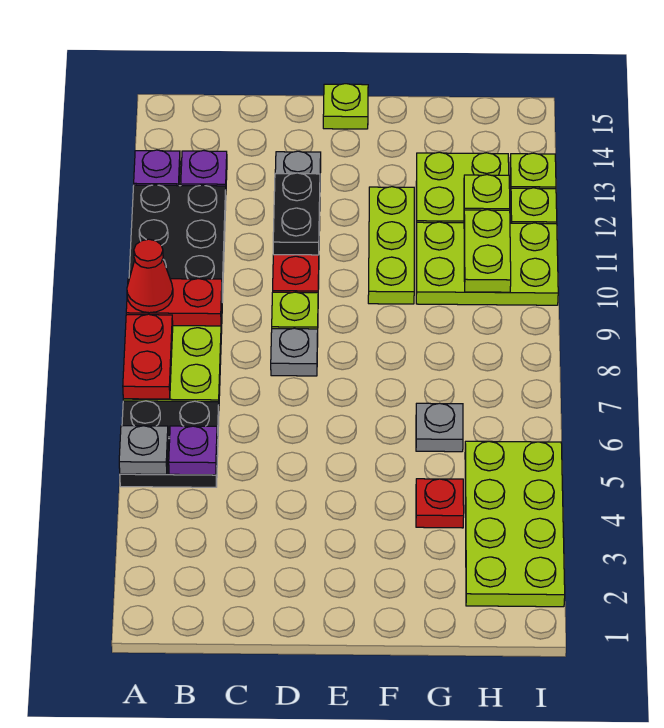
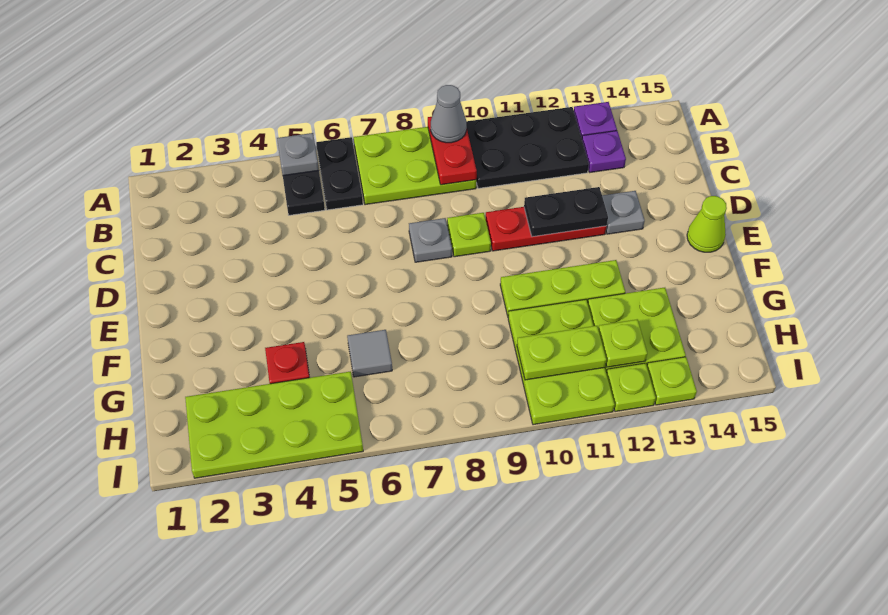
red 1x2 plate [123,314,173,399] -> none
red 1x1 cone [127,239,173,313] -> grey 1x1 cone [431,85,467,143]
purple 1x1 plate [169,426,217,475] -> none
lime 1x1 plate [323,84,368,129] -> lime 1x1 cone [687,196,727,252]
grey 1x1 plate [416,403,463,452] -> grey 1x1 tile [347,330,392,377]

